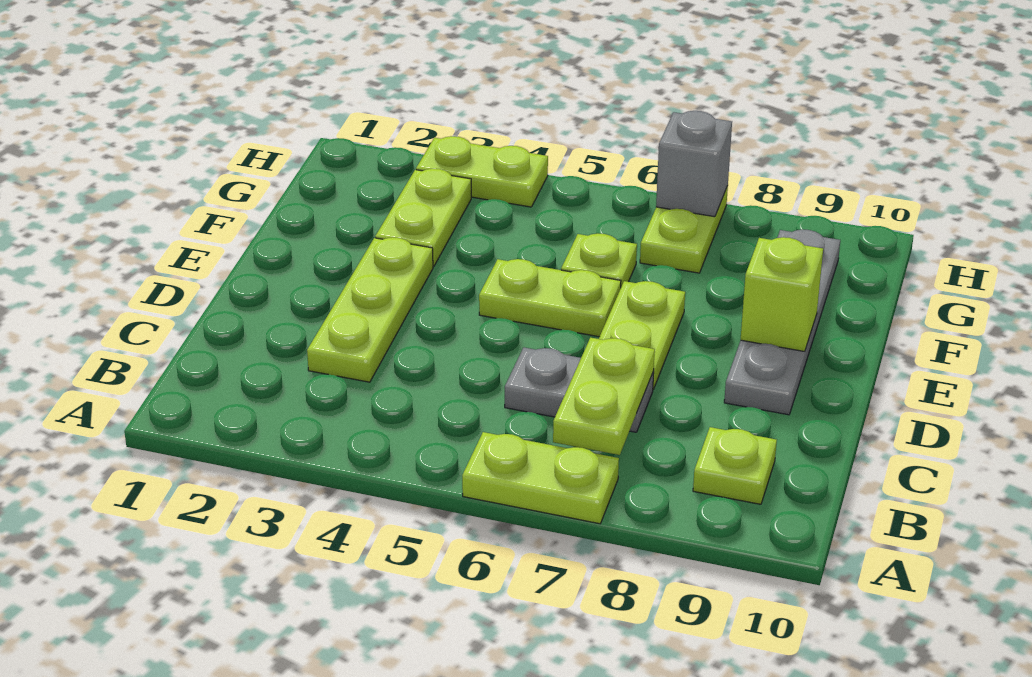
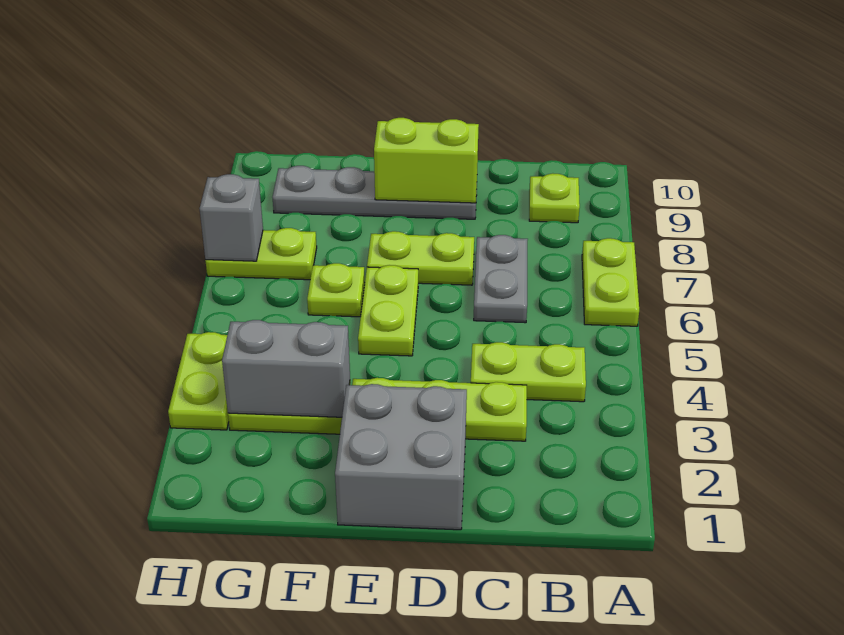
lime 1x2 plate [553,338,655,455] -> lime 1x2 plate moved to [471,342,586,402]
none -> grey 2x2 brick [335,384,467,530]
lime 1x1 brick [741,237,823,351] -> lime 1x2 brick [374,118,479,203]
none -> grey 1x2 brick [222,320,350,417]

